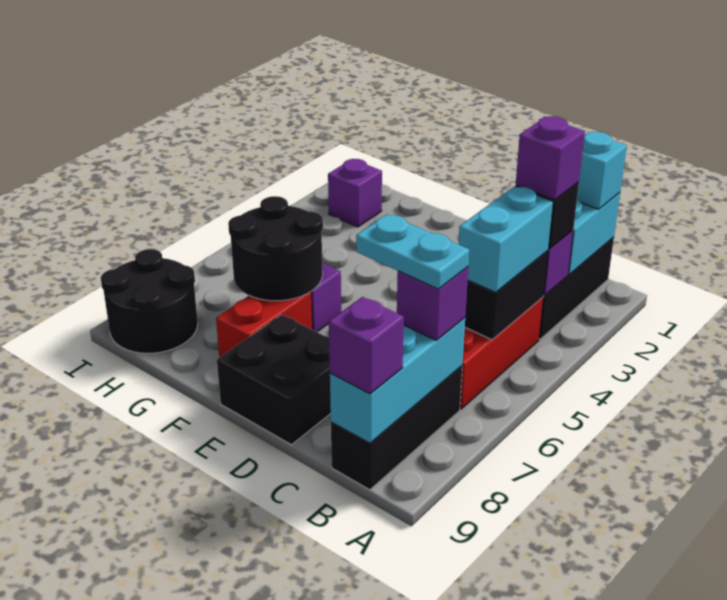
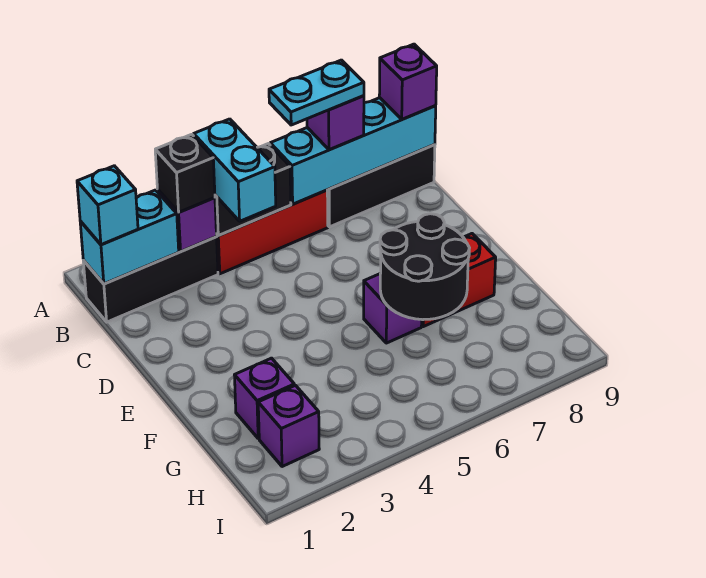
purple 1x1 brick [516,116,585,200] -> purple 1x1 brick moved to [235,358,294,438]
cyan 1x2 brick [459,187,553,292] -> cyan 1x2 brick turned to [194,119,276,221]
cyan 1x3 brick [330,318,465,443] -> cyan 1x4 brick [270,98,436,204]
cyan 1x2 plate [356,214,469,289] -> cyan 1x2 plate turned to [269,60,364,125]
black 2x2 brick [217,315,331,445] -> none
black 2x2 round brick [101,249,198,353] -> none

